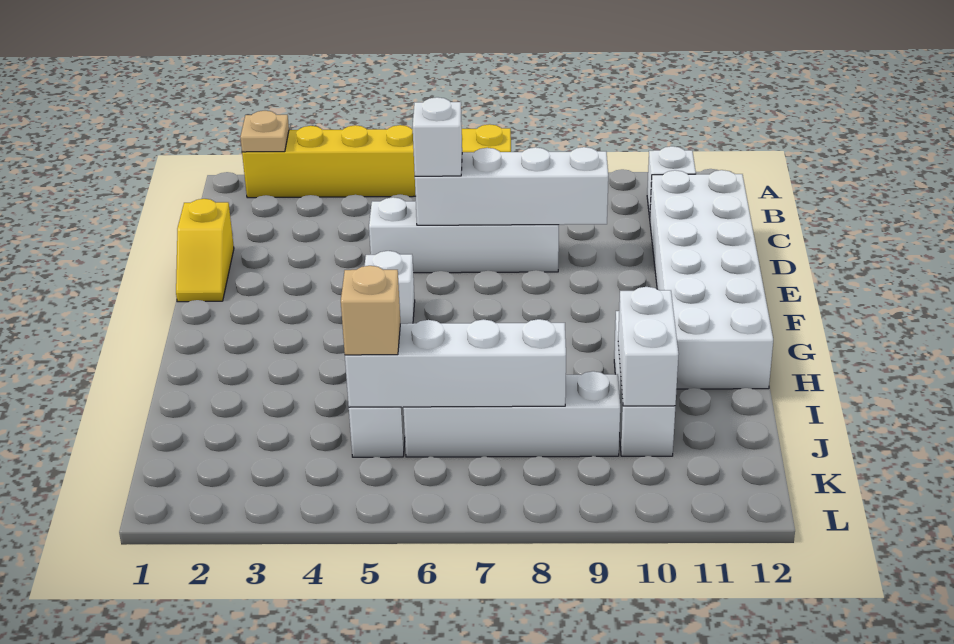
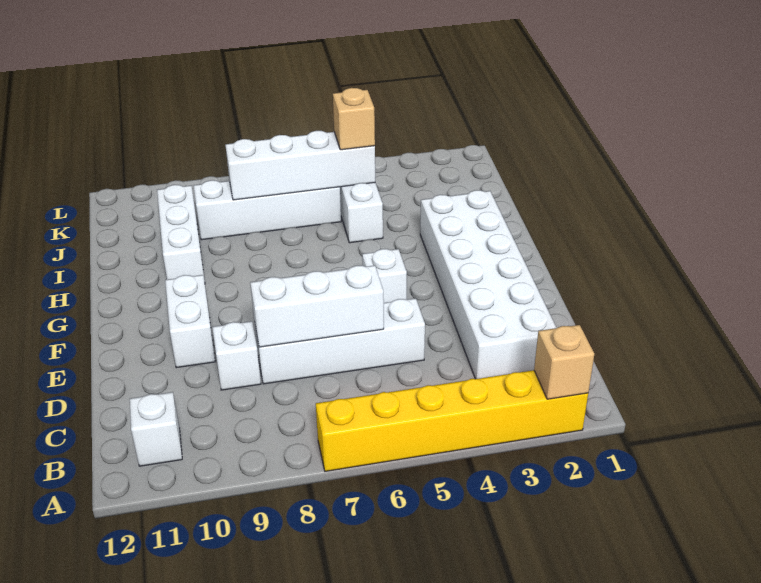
tan 1x1 plate [240,111,289,152] -> tan 1x1 brick [534,325,594,399]
white 2x6 brick [650,170,773,389] -> white 2x6 brick moved to [420,190,556,379]
yellow 1x2 slope [176,199,234,302] -> none
white 1x4 brick [415,147,608,225] -> white 1x3 brick [250,265,384,347]
white 1x1 brick [413,97,462,176] -> white 1x1 brick moved to [212,321,261,390]
white 1x2 brick [618,287,679,406] -> white 1x2 brick moved to [165,275,215,368]

